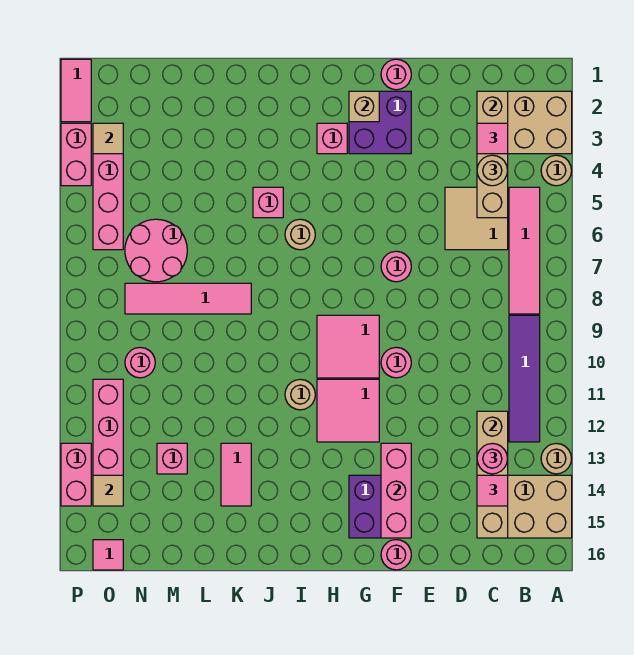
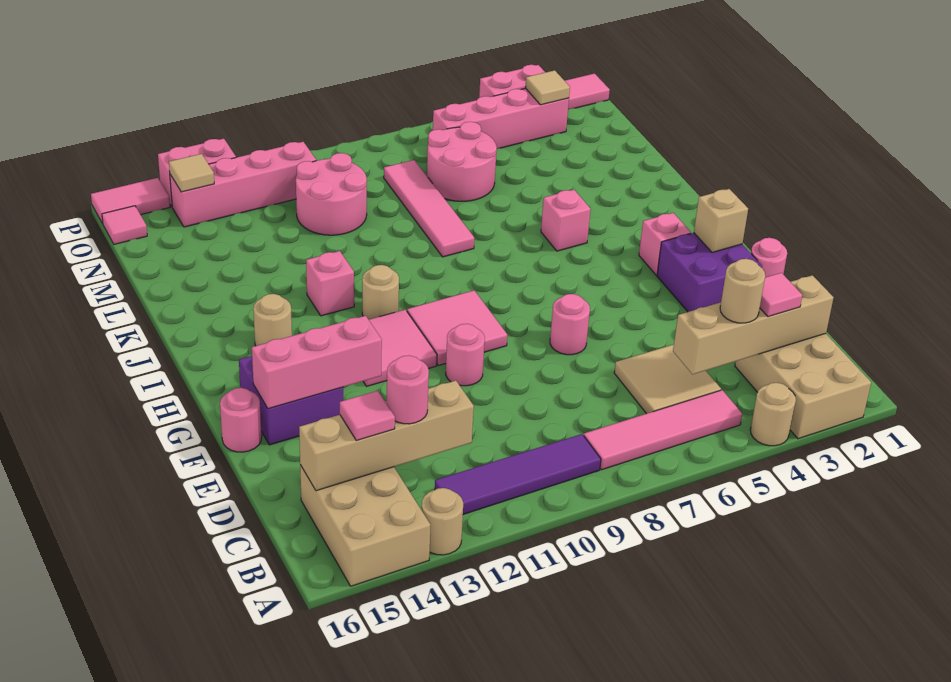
tan 1x1 round brick [285,219,315,250] -> tan 1x1 round brick moved to [253,294,292,346]
pink 1x2 tile [221,443,251,506] -> pink 1x2 tile moved to [91,178,170,224]
pink 1x1 brick [157,443,187,474] -> pink 1x1 brick moved to [306,251,354,316]
pink 1x1 round brick [125,347,155,378] -> pink 2x2 round brick [296,153,367,235]

